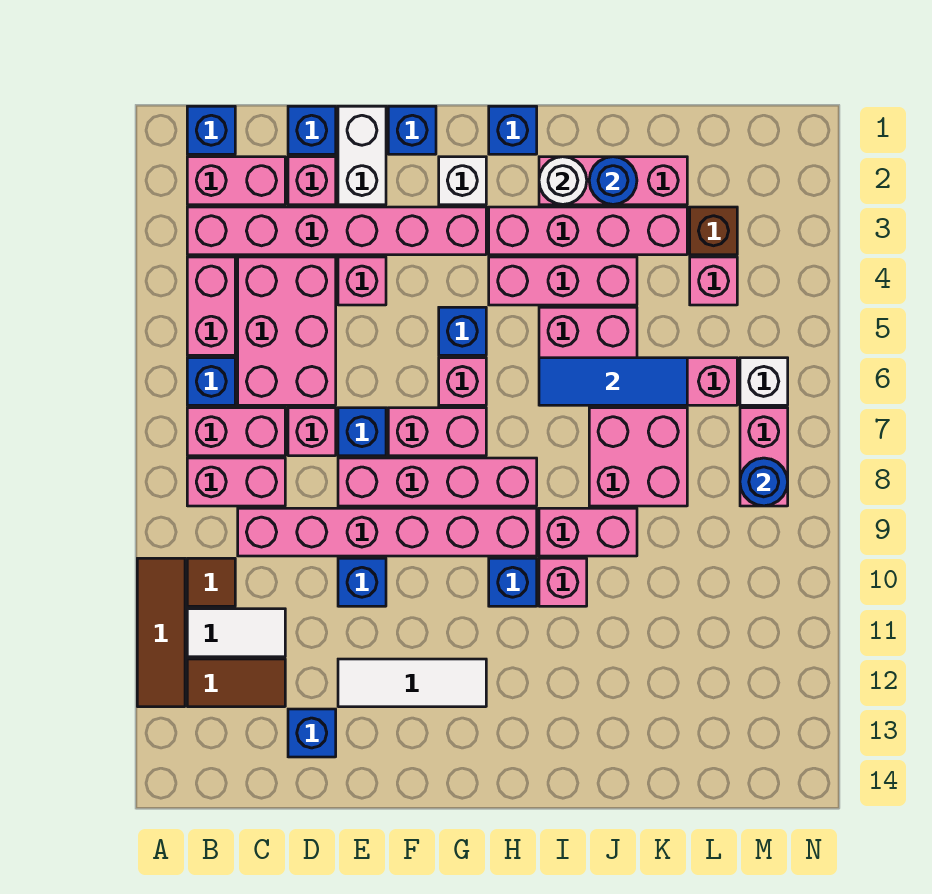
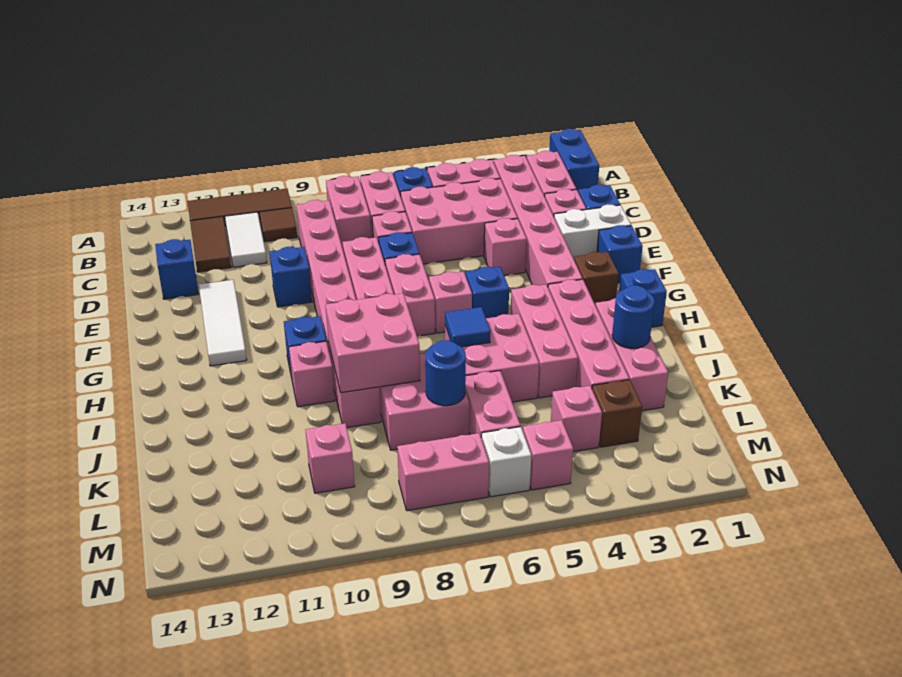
blue 1x1 brick [187,106,235,154] -> blue 1x2 brick [549,129,599,191]
white 1x1 brick [439,157,486,205] -> brown 1x1 brick [574,252,619,306]
white 1x1 round brick [539,157,587,204] -> none
blue 1x3 tile [539,358,687,405] -> blue 1x1 tile [445,307,491,347]
none -> pink 2x2 brick [326,293,420,393]
none -> pink 1x1 brick [306,423,355,493]
none -> pink 1x1 brick [523,420,573,490]
blue 1x1 round brick [740,458,788,506] -> blue 1x1 round brick moved to [425,340,466,406]

